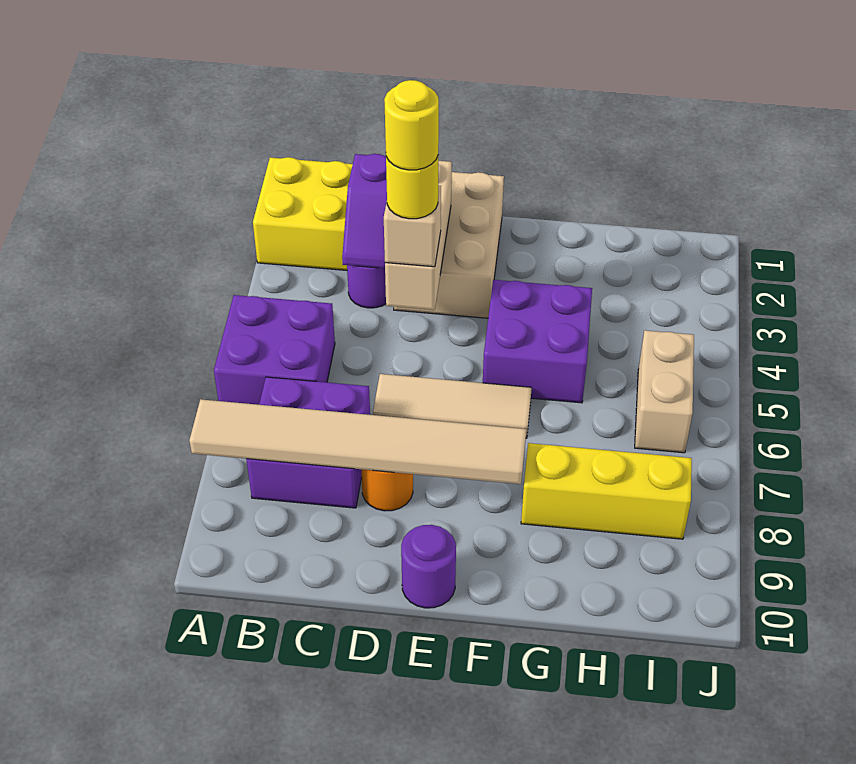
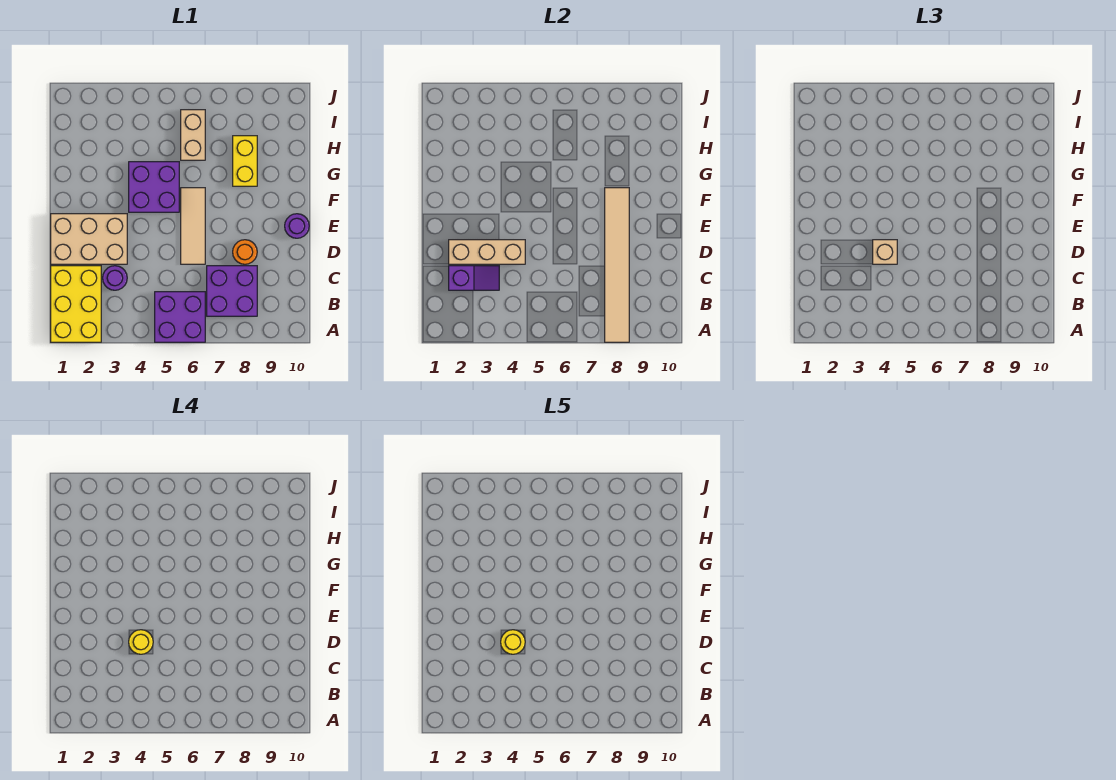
yellow 1x3 brick [521,443,692,539] -> yellow 1x2 brick [233,136,257,186]
tan 1x2 brick [635,330,694,453] -> tan 1x2 brick turned to [181,110,205,160]

